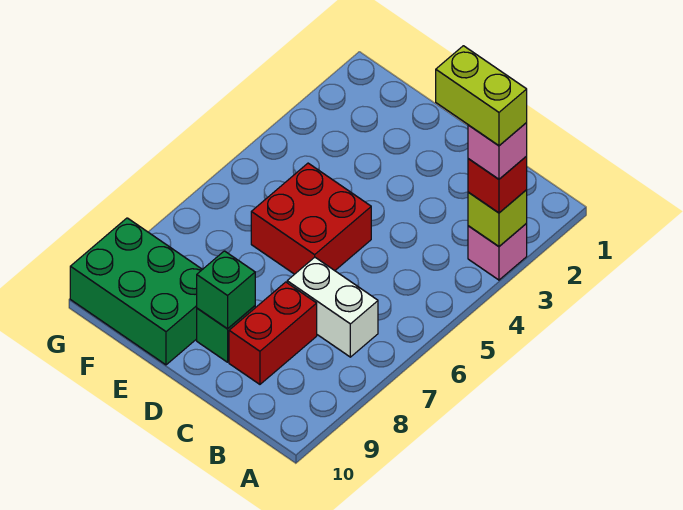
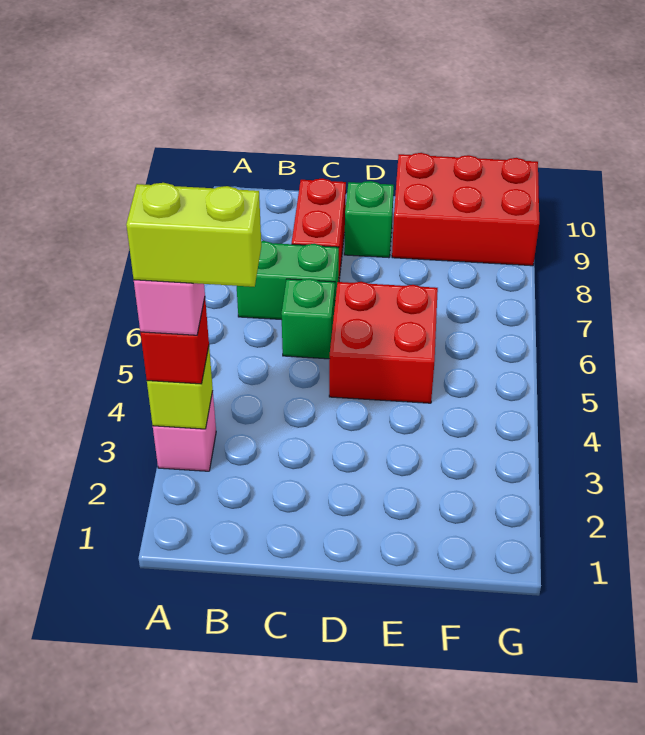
white 1x2 brick [287,257,378,357] -> green 1x2 brick [237,241,339,320]
green 1x1 brick [197,251,255,329] -> green 1x1 brick moved to [281,279,335,359]
green 2x3 brick [70,218,202,365] -> red 2x3 brick [392,153,539,266]

